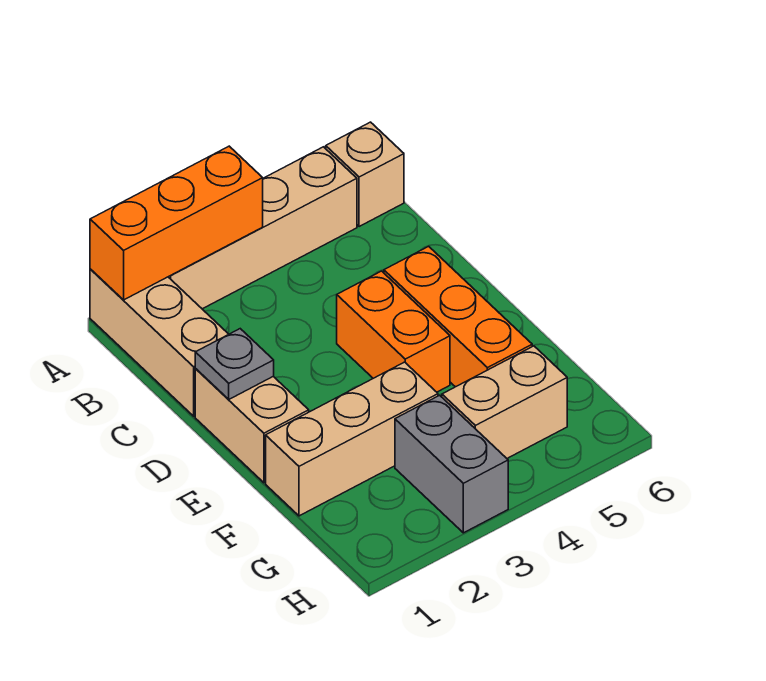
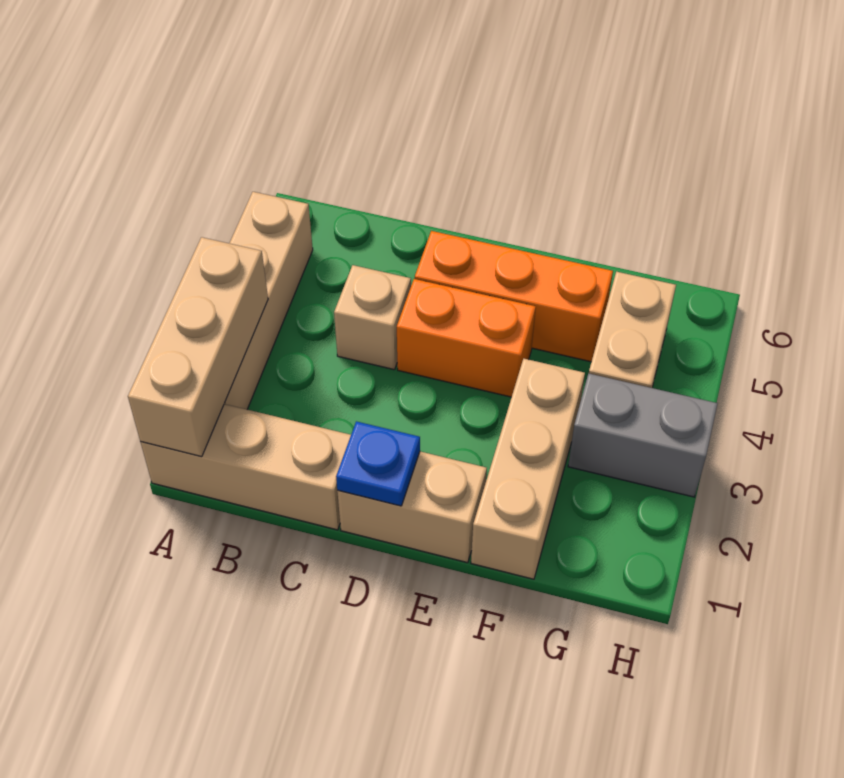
orange 1x3 brick [90,146,263,300] -> tan 1x3 brick [128,237,268,457]
tan 1x1 brick [326,122,404,227] -> tan 1x1 brick moved to [334,265,411,370]
grey 1x1 plate [195,329,274,399] -> blue 1x1 plate [336,421,420,506]

